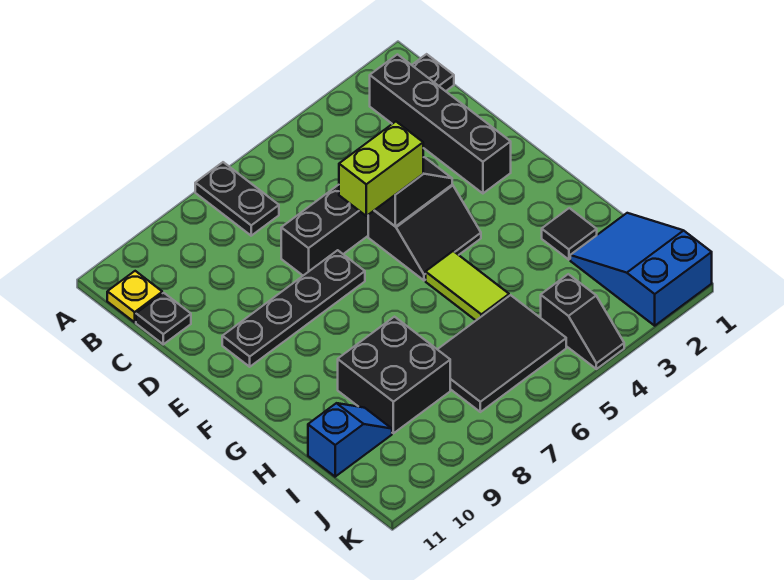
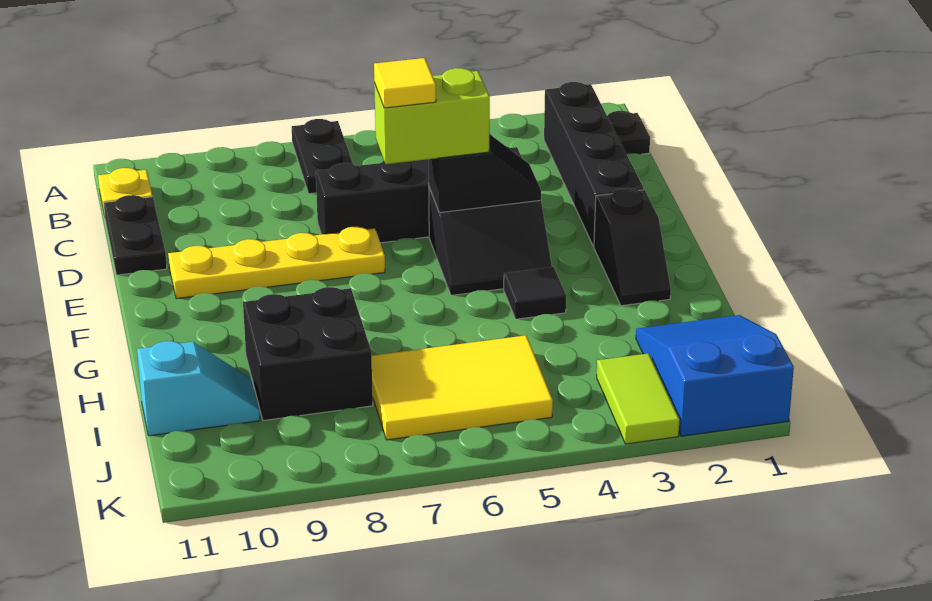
black 1x1 plate [136,293,191,344] -> black 1x2 plate [104,195,167,275]
none -> yellow 1x1 tile [374,58,436,108]
black 1x4 plate [222,250,365,367] -> yellow 1x4 plate [168,227,385,299]
lime 1x2 tile [426,251,509,320] -> lime 1x2 tile moved to [597,353,680,444]
black 1x1 tile [542,208,597,260] -> black 1x1 tile moved to [504,267,566,319]
black 2x3 tile [437,295,566,412] -> yellow 2x3 tile [372,335,553,440]
blue 1x2 slope [308,403,392,477] -> cyan 1x2 slope [137,341,260,436]
black 1x2 slope [541,274,624,369] -> black 1x2 slope moved to [594,188,671,306]

